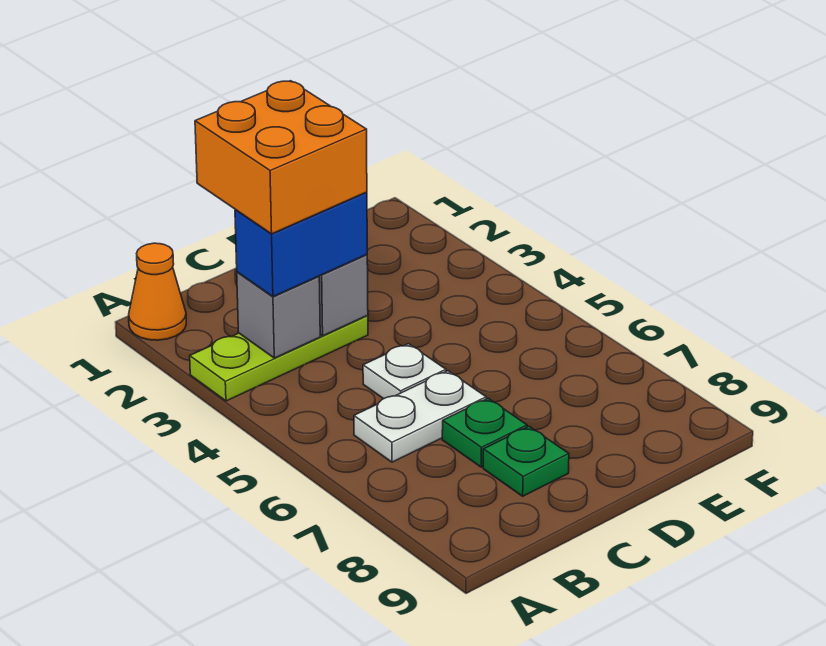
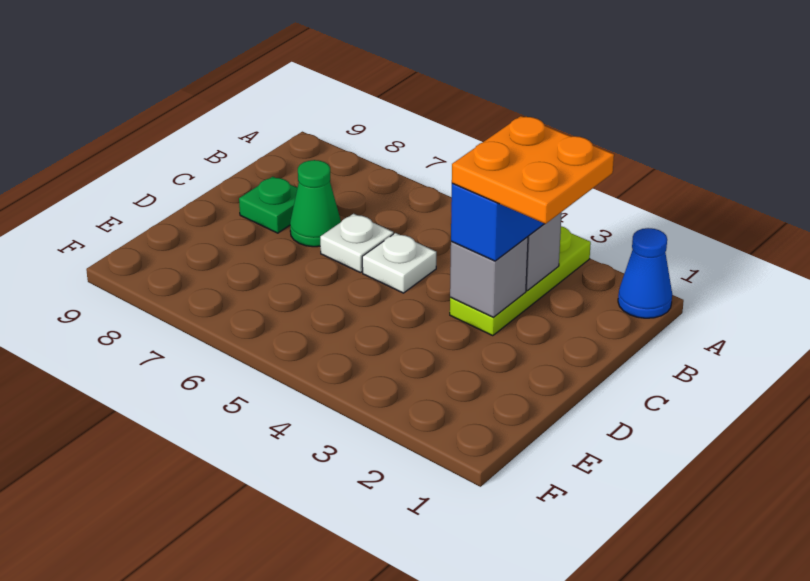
orange 1x1 cone [129,243,186,340] -> blue 1x1 cone [618,228,672,318]
orange 2x2 brick [195,81,367,234] -> orange 2x2 plate [452,116,614,224]
white 1x2 plate [354,371,486,462] -> white 1x1 plate [320,214,393,273]
green 1x1 plate [442,398,527,467] -> green 1x1 cone [290,160,341,247]

